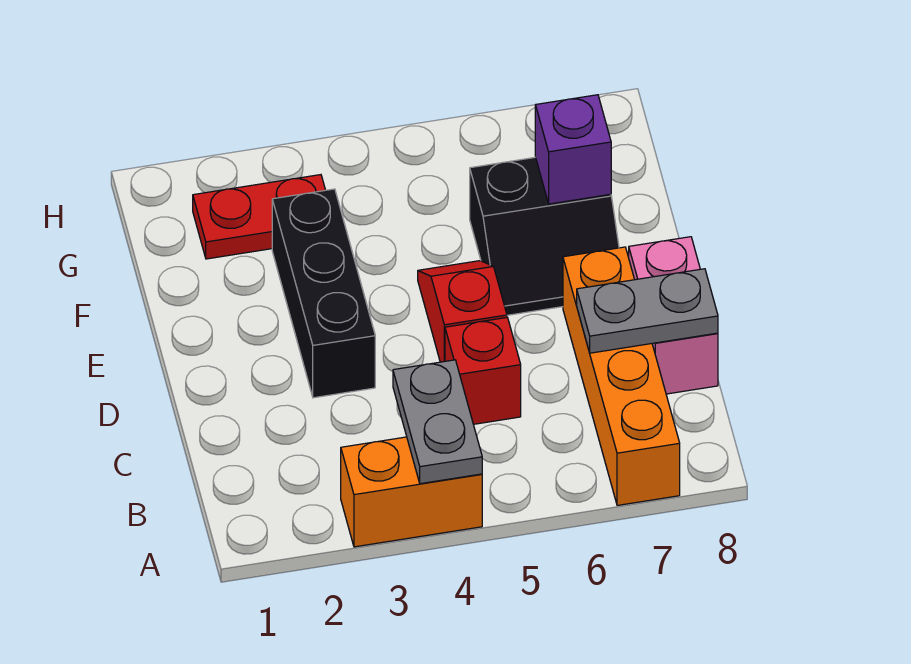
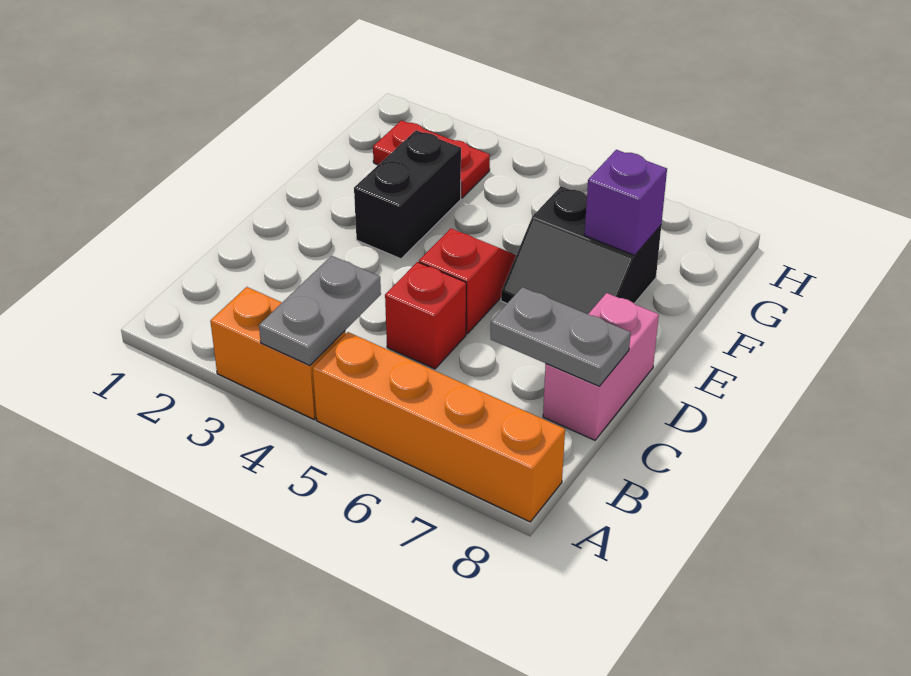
orange 1x4 brick [563,247,680,505] -> orange 1x4 brick turned to [313,332,565,522]
black 1x3 brick [272,189,375,398] -> black 1x2 brick [354,130,461,259]

